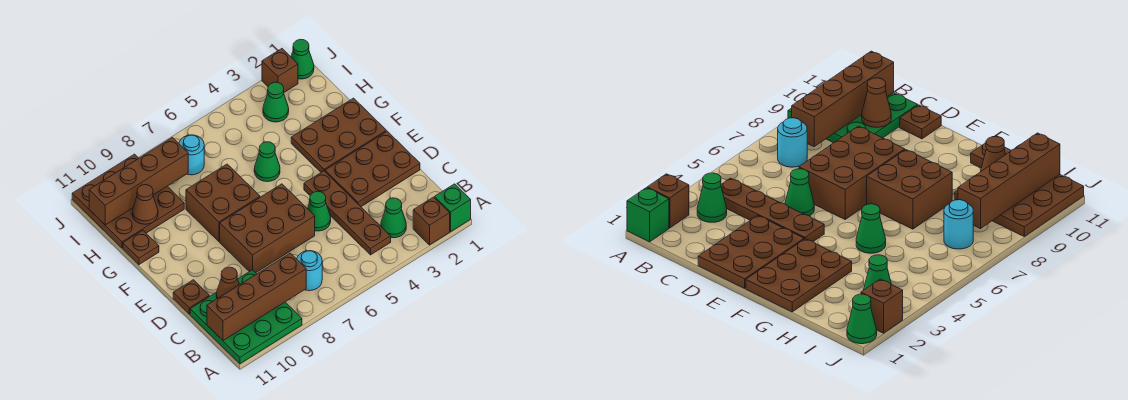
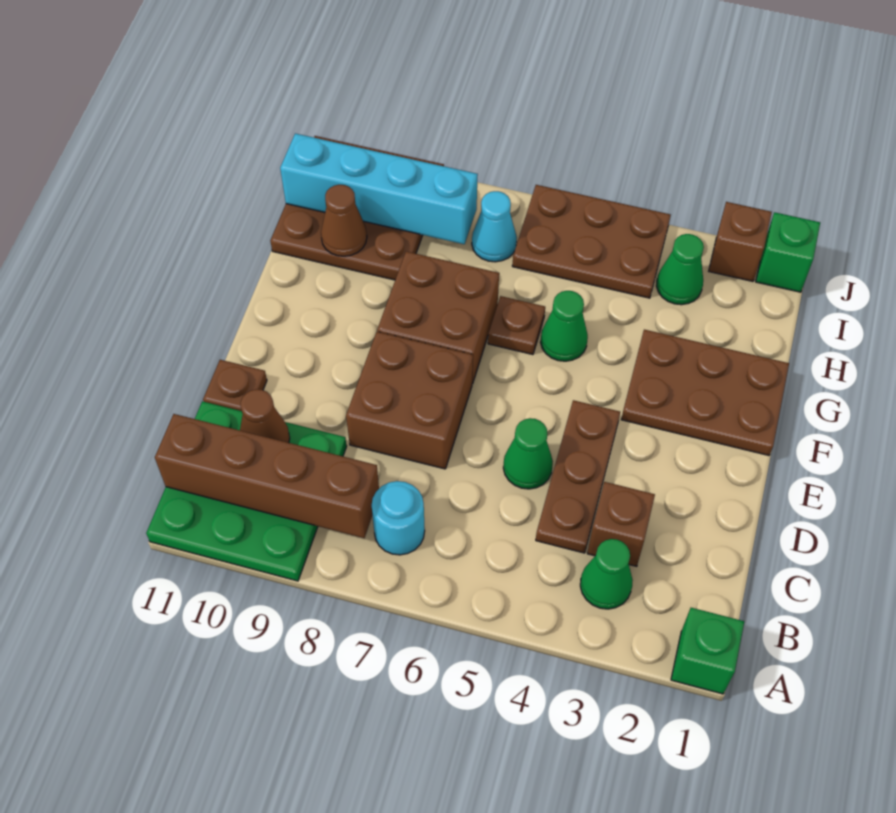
brown 1x1 brick [413,197,450,245] -> brown 1x1 brick moved to [587,482,655,566]
brown 1x4 plate [304,171,391,255] -> brown 1x3 plate [536,400,620,553]
brown 2x3 plate [325,131,420,207] -> brown 2x3 plate moved to [512,185,671,298]
brown 2x3 brick [220,184,315,273] -> brown 2x2 brick [346,332,473,469]
brown 1x1 plate [123,230,159,265] -> brown 1x1 plate moved to [488,296,545,355]
cyan 1x1 round brick [179,135,204,175] -> cyan 1x1 cone [472,191,517,262]
brown 1x4 brick [89,138,188,225] -> cyan 1x4 brick [280,134,478,244]
green 1x1 cone [291,39,314,79] -> green 1x1 brick [756,212,820,292]

